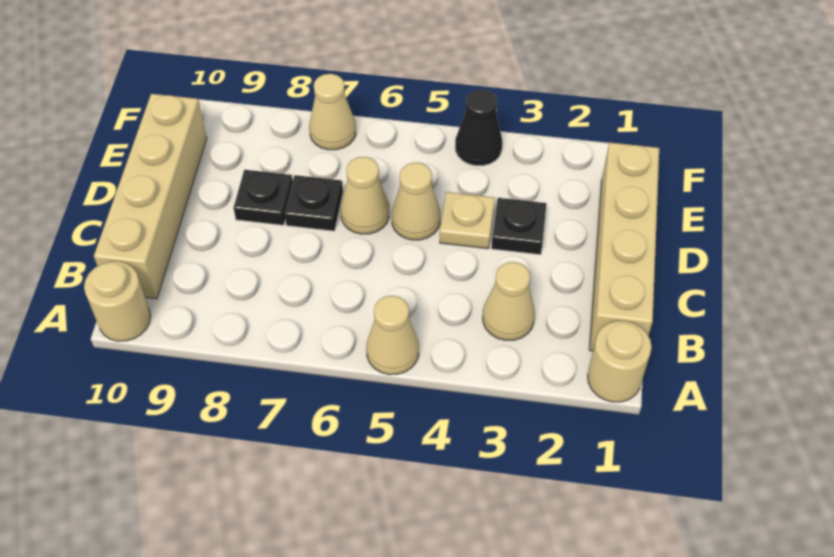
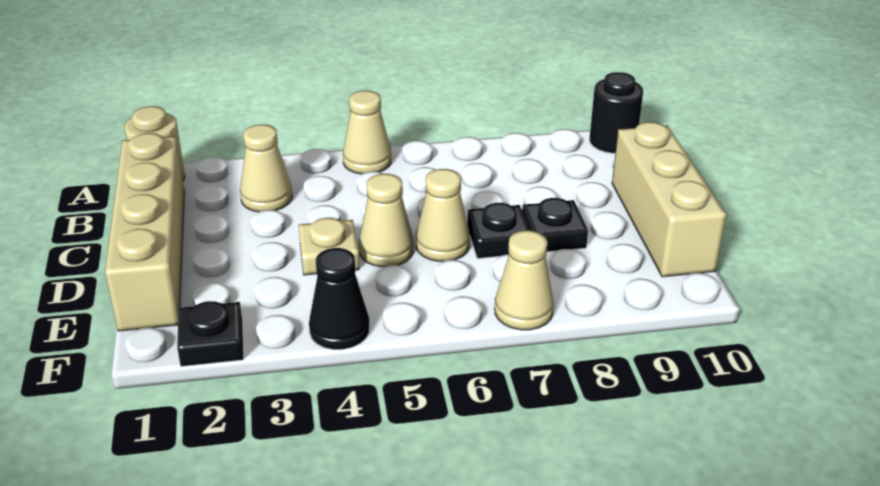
tan 1x1 round brick [84,261,151,341] -> black 1x1 round brick [589,72,643,153]
tan 1x4 brick [94,94,207,299] -> tan 1x3 brick [612,122,726,277]
black 1x1 plate [491,198,547,255] -> black 1x1 plate moved to [177,301,244,366]

